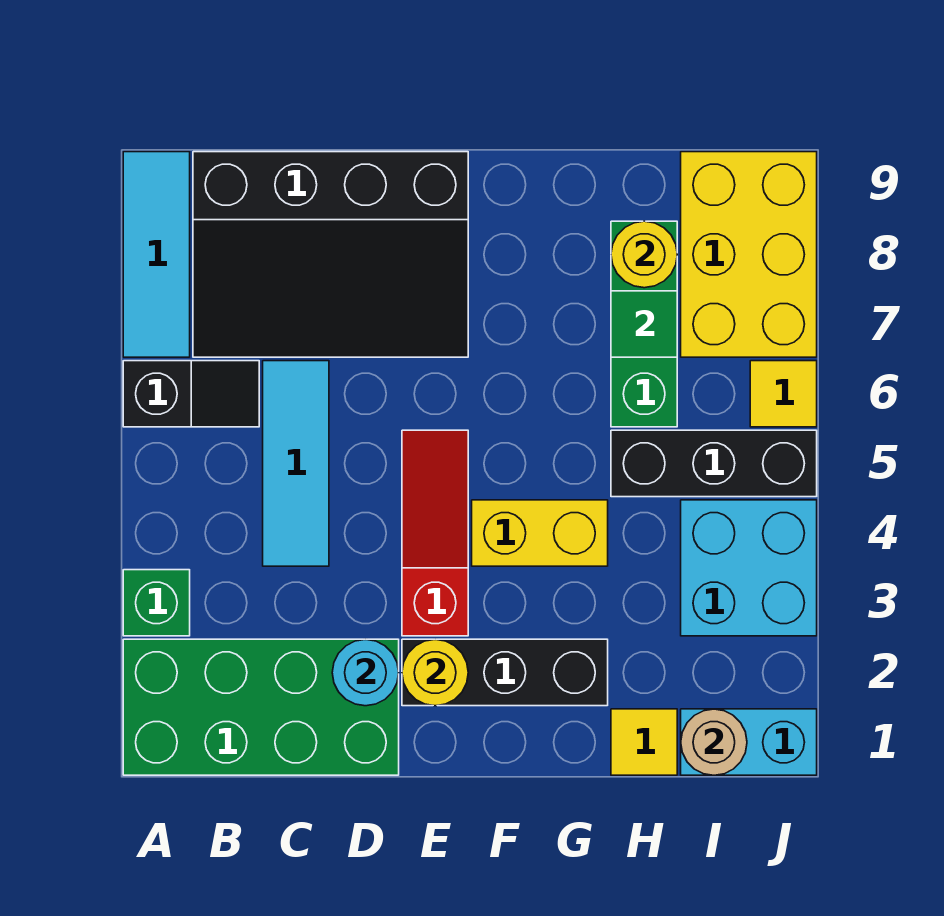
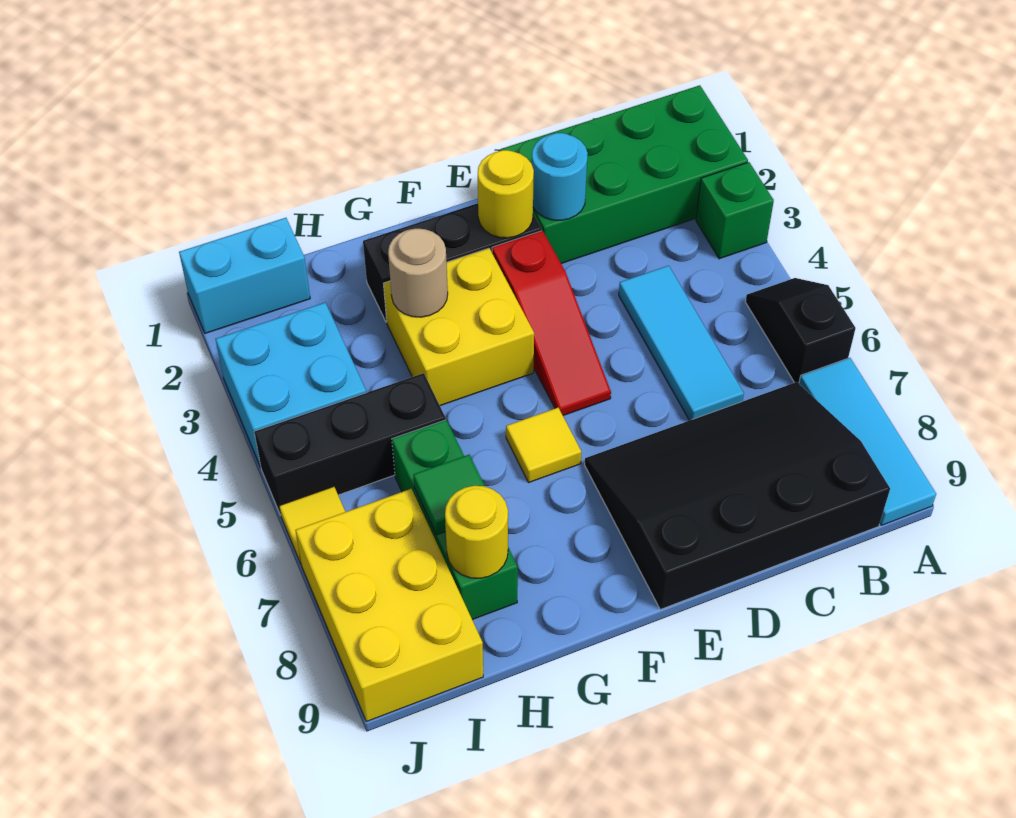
black 1x2 slope [123,361,259,427] -> black 1x2 slope turned to [745,278,856,383]
yellow 1x2 brick [472,500,608,566] -> yellow 2x2 brick [383,248,534,406]
yellow 1x1 tile [611,709,677,775] -> yellow 1x1 tile moved to [506,408,581,483]
tan 1x1 round brick [681,709,747,775] -> tan 1x1 round brick moved to [388,229,448,317]

